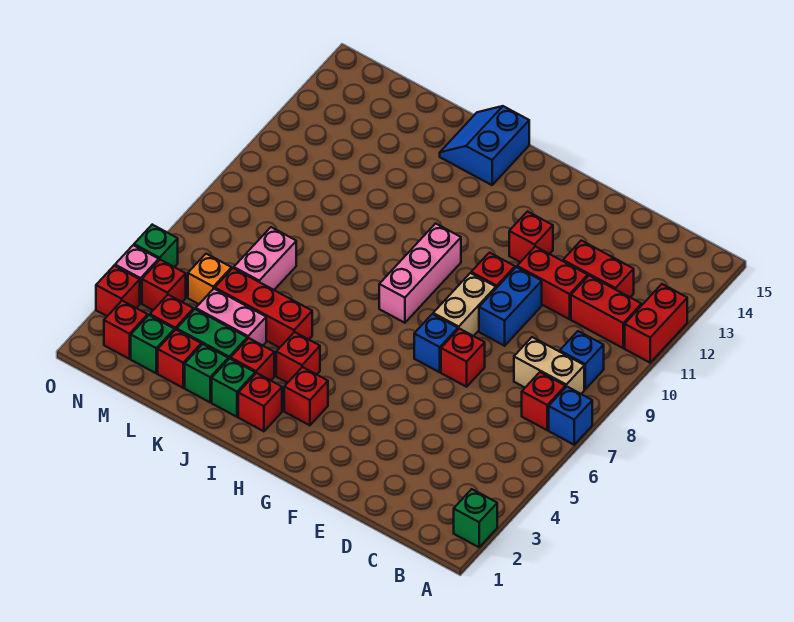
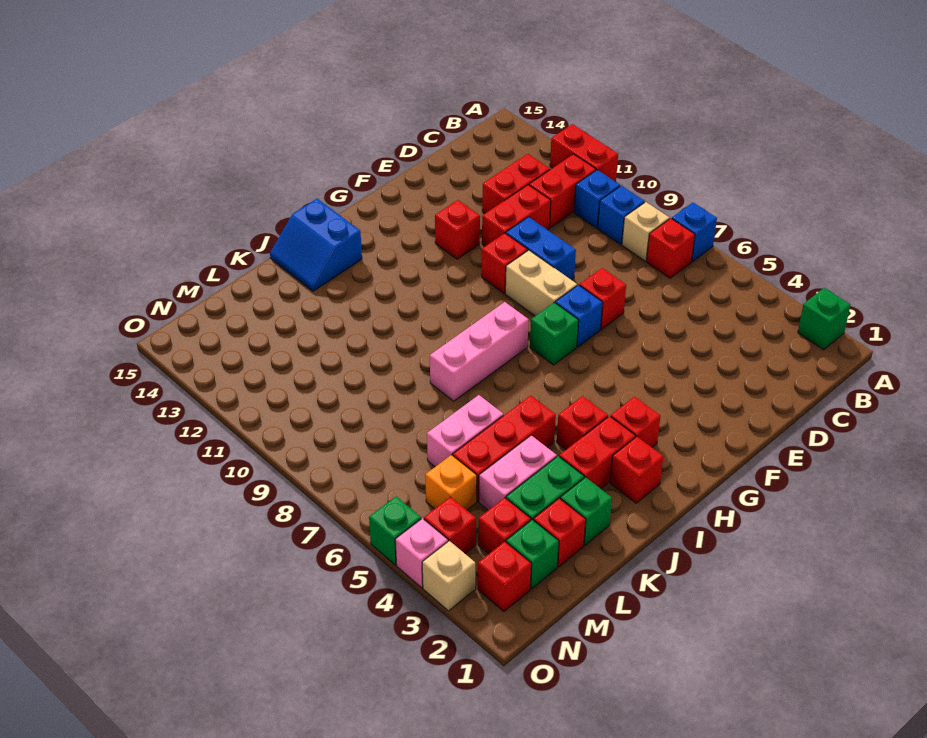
tan 1x2 brick [514,337,584,394] -> tan 1x1 brick [622,202,670,261]
none -> blue 1x1 brick [574,170,620,228]
pink 1x3 brick [379,224,461,323] -> pink 1x3 brick turned to [430,302,529,401]
green 1x1 brick [212,359,255,417] -> green 1x1 brick moved to [530,302,578,365]
red 1x1 brick [231,338,274,380] -> red 1x2 brick [559,416,635,489]
pink 1x2 brick [234,227,296,290] -> pink 1x2 brick turned to [427,395,504,467]
red 1x1 brick [96,266,140,316] -> tan 1x1 brick [422,541,475,611]

